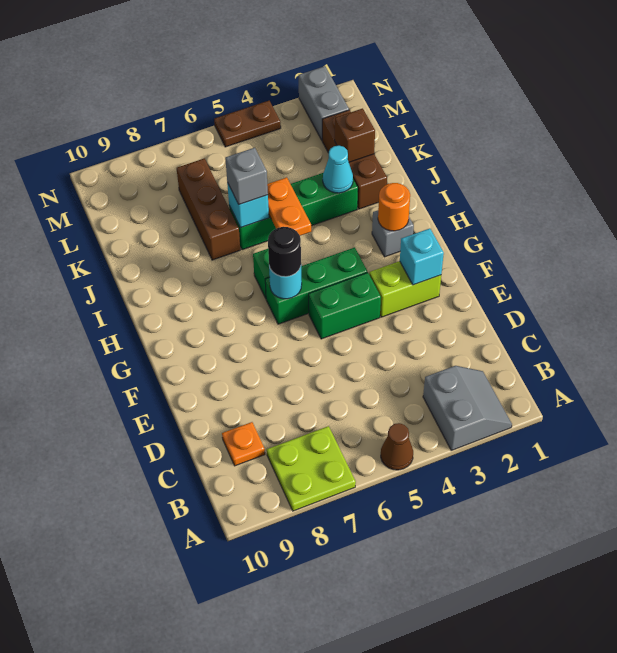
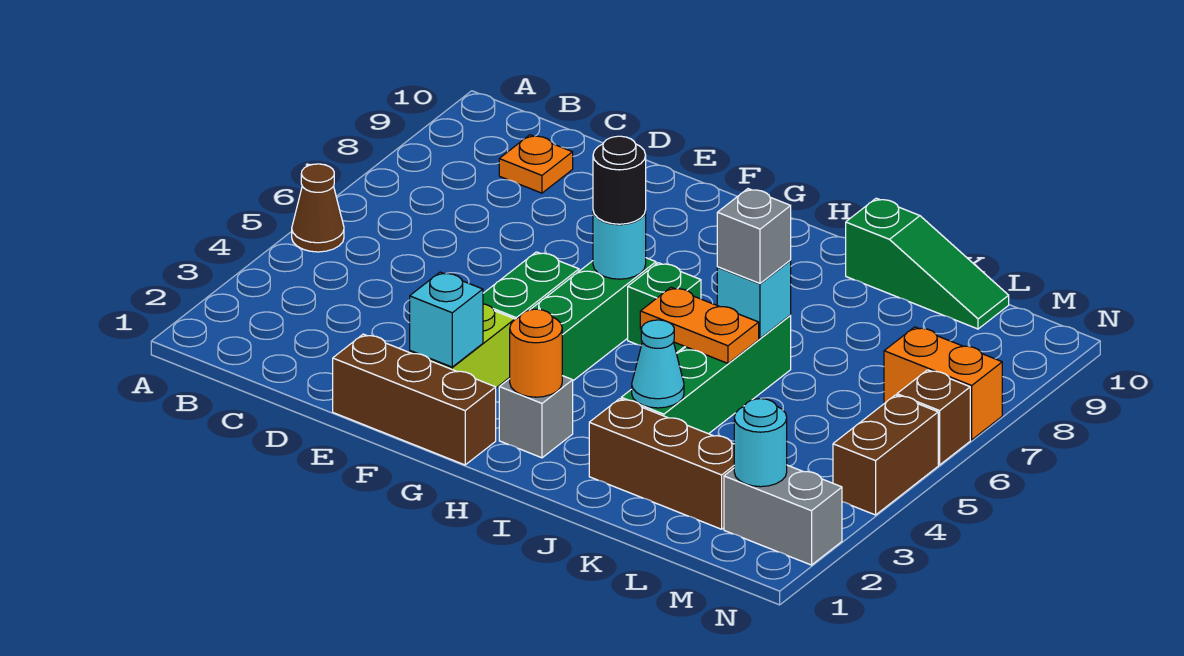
grey 2x2 slope [423,366,512,450] -> none
lime 2x2 plate [267,426,356,511] -> none
brown 1x3 brick [177,158,240,260] -> brown 1x3 brick moved to [333,334,496,465]
none -> green 1x3 slope [846,198,1009,329]
brown 1x1 brick [335,108,375,162] -> brown 1x1 brick moved to [897,370,970,465]
none -> cyan 1x1 round brick [734,399,787,487]
none -> orange 1x2 brick [884,327,1002,440]
brown 1x2 plate [214,101,281,147] -> brown 1x2 brick [833,395,938,515]

